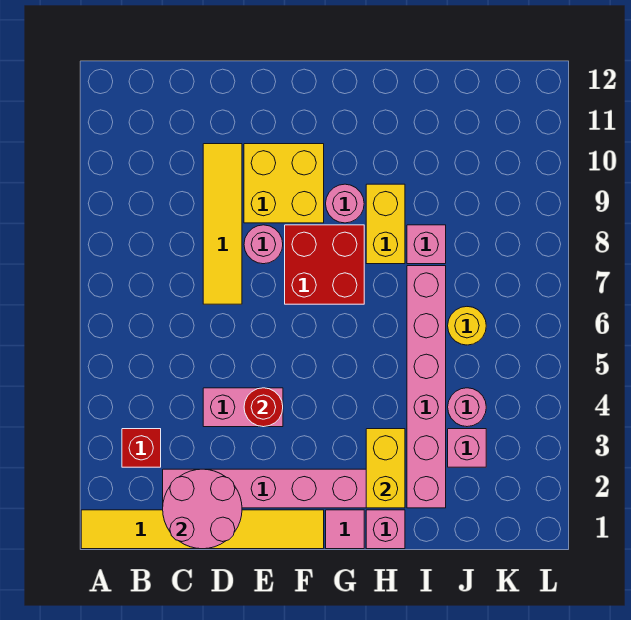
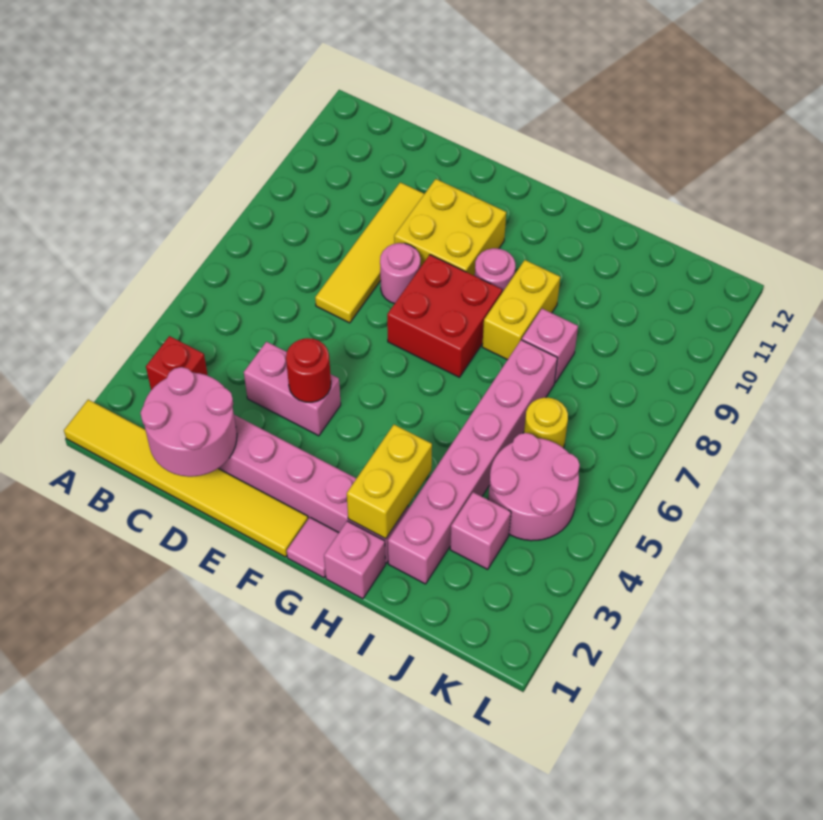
pink 1x1 round brick [448,388,486,427] -> pink 2x2 round brick [488,433,580,541]

